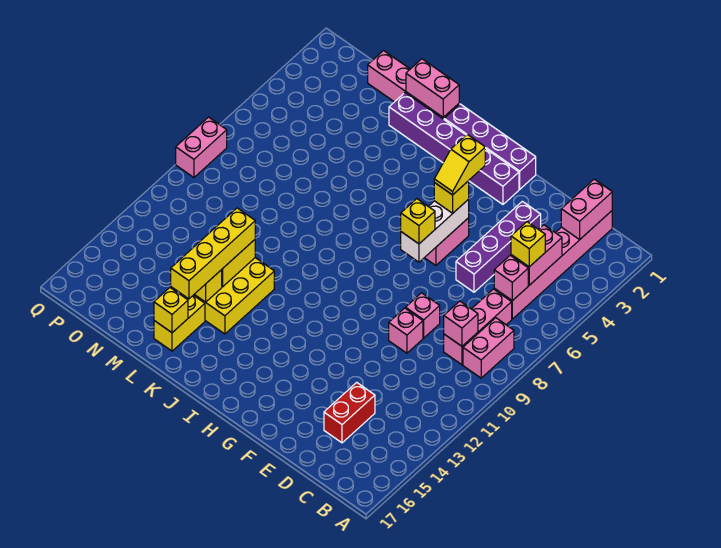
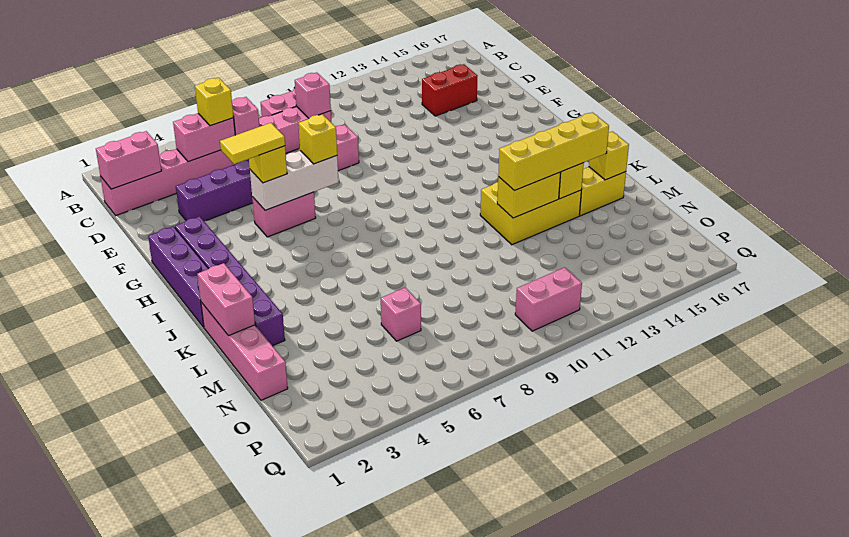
pink 1x1 brick [389,308,423,353] -> pink 1x1 brick moved to [381,288,421,341]
yellow 1x2 slope [434,134,485,195] -> yellow 1x2 tile [220,123,285,164]
pink 1x2 brick [176,117,227,177] -> pink 1x2 brick moved to [515,267,582,331]

